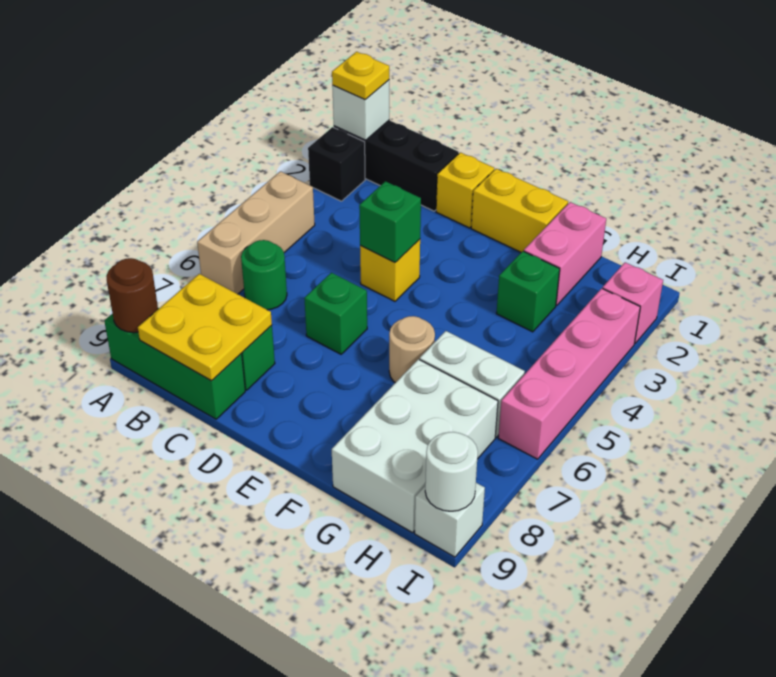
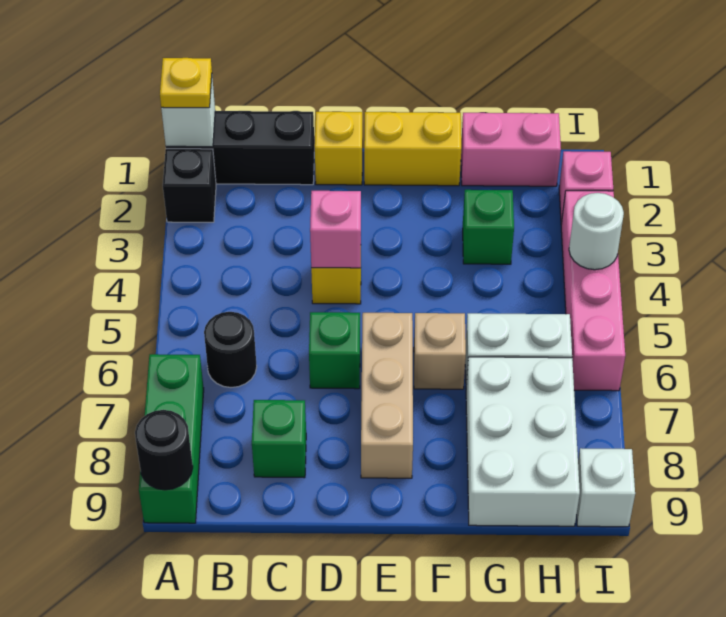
tan 1x3 brick [197,171,315,294] -> tan 1x3 brick moved to [361,313,413,478]
green 1x3 brick [104,308,245,419] -> green 1x3 brick turned to [139,354,204,523]
brown 1x1 round brick [106,258,158,333] -> black 1x1 round brick [135,410,193,490]
green 1x1 round brick [241,240,287,310] -> black 1x1 round brick [204,312,257,387]
yellow 2x2 plate [138,274,272,381] -> none
green 1x1 brick [359,181,421,262] -> pink 1x1 brick [310,191,361,268]
tan 1x1 round brick [389,316,435,383] -> tan 1x1 brick [414,313,466,389]
pink 1x2 brick [524,202,606,305] -> pink 1x2 brick turned to [461,113,561,186]
white 1x1 round brick [425,432,478,511] -> white 1x1 round brick moved to [569,193,624,270]

